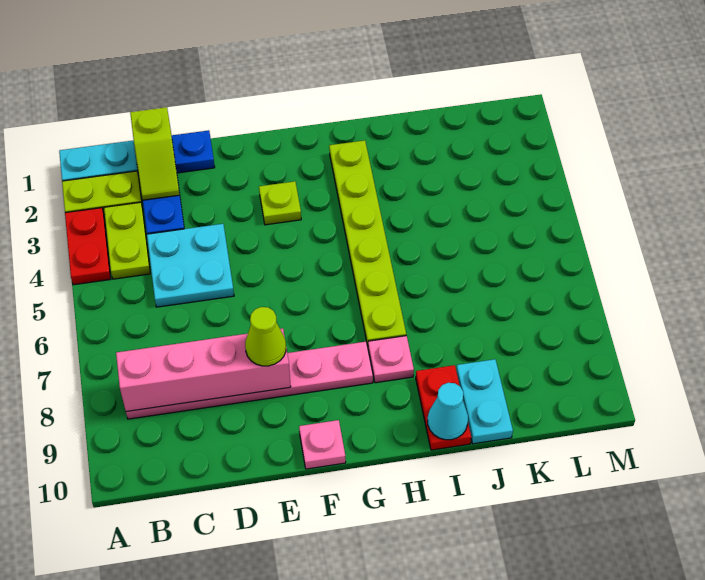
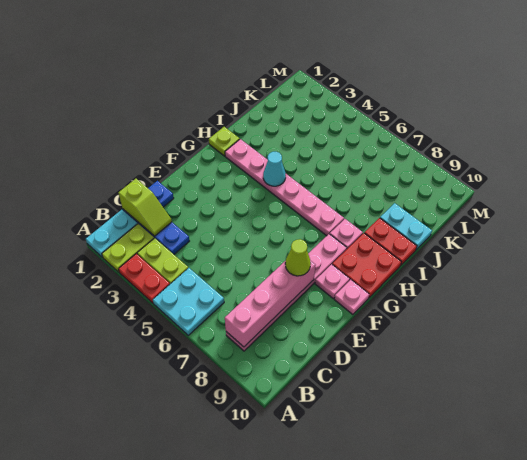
cyan 2x2 plate [147,224,234,307] -> cyan 2x2 plate moved to [153,268,224,335]
lime 1x1 plate [259,181,301,225] -> lime 1x1 plate moved to [209,127,240,156]
none -> pink 1x1 plate [315,264,350,298]
none -> red 2x2 plate [332,233,401,298]
lime 1x6 plate [329,140,406,346] -> pink 1x6 plate [225,139,344,236]
cyan 1x1 cone [428,383,468,440] -> cyan 1x1 cone moved to [263,152,286,186]

